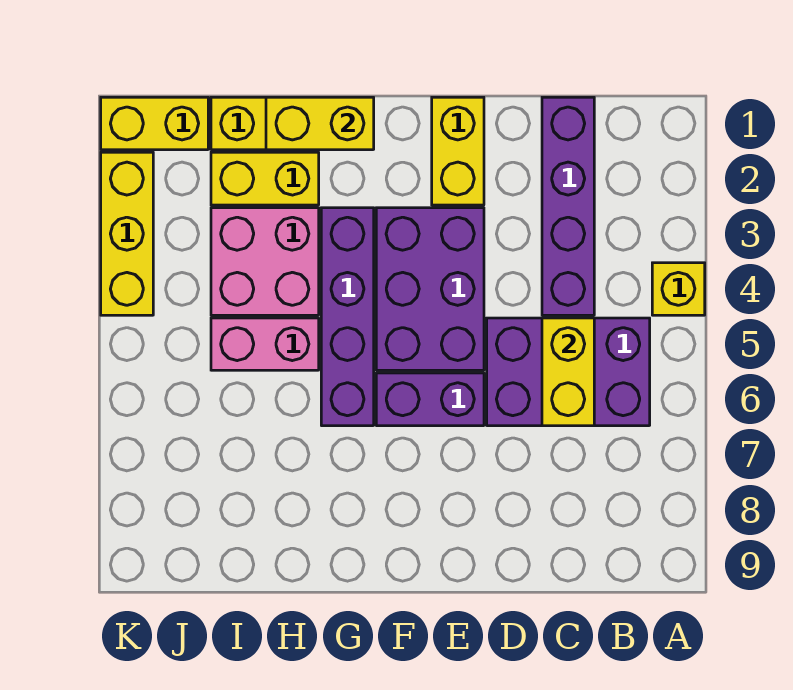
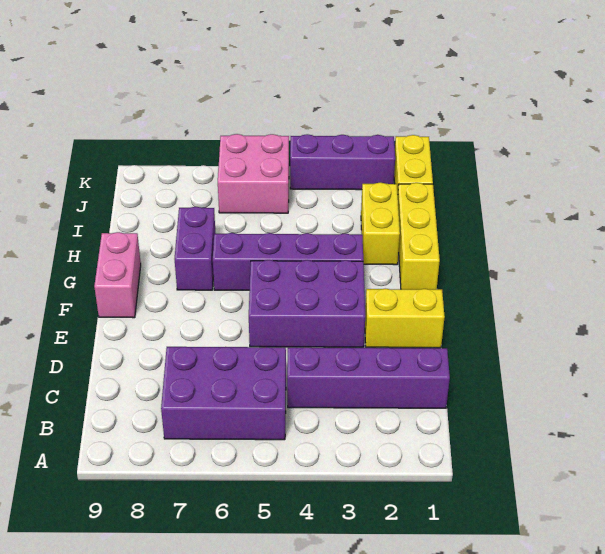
yellow 1x1 brick [652,263,705,315] -> none
purple 2x3 brick [487,318,650,426] -> purple 2x3 brick turned to [161,347,286,440]
yellow 1x2 brick [542,318,594,426] -> none
purple 1x2 brick [376,373,484,426] -> purple 1x2 brick moved to [175,207,216,290]
yellow 1x2 brick [266,97,374,150] -> none
pink 2x2 brick [211,208,319,315] -> pink 2x2 brick moved to [218,134,289,213]
pink 1x2 brick [211,318,319,370] -> pink 1x2 brick moved to [94,232,141,318]
yellow 1x3 brick [101,152,153,315] -> purple 1x3 brick [290,134,395,190]

